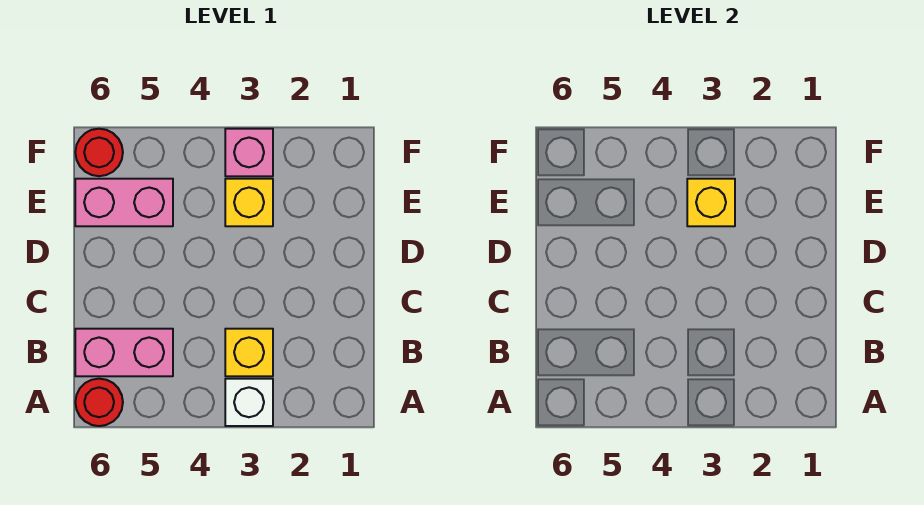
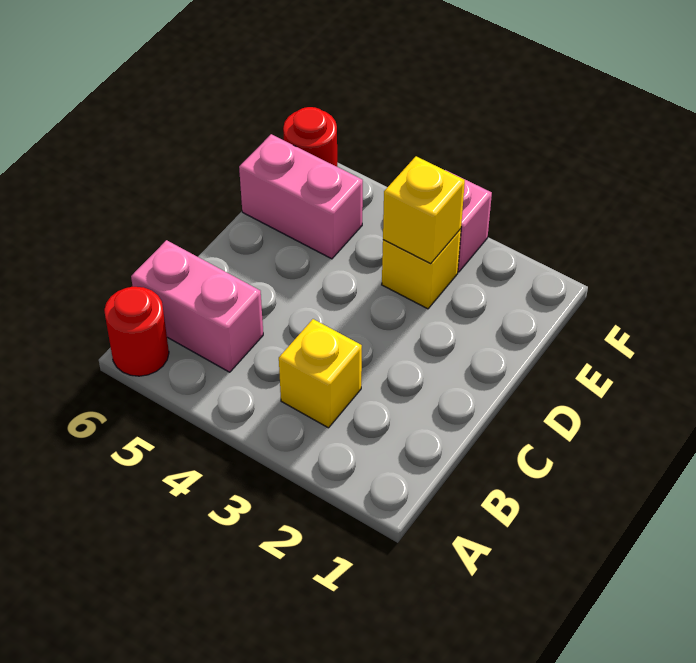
white 1x1 brick [225,379,273,426] -> none

